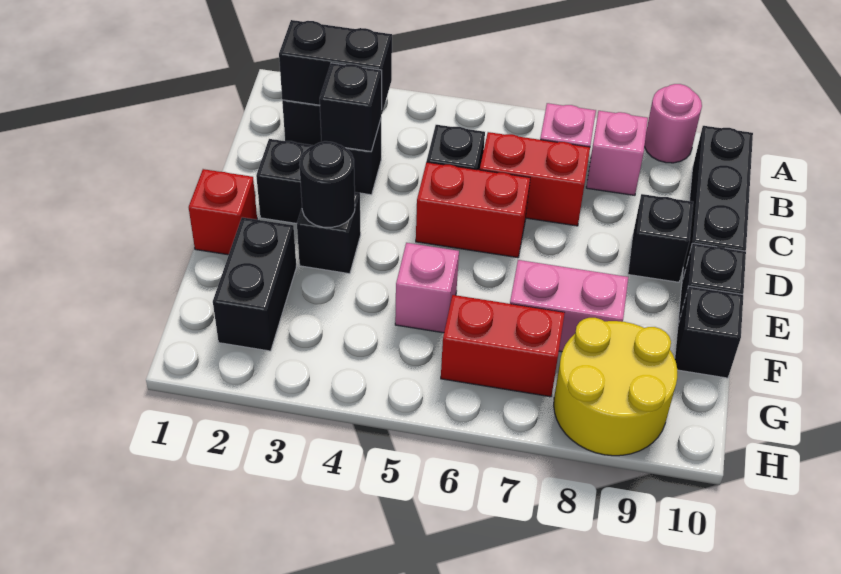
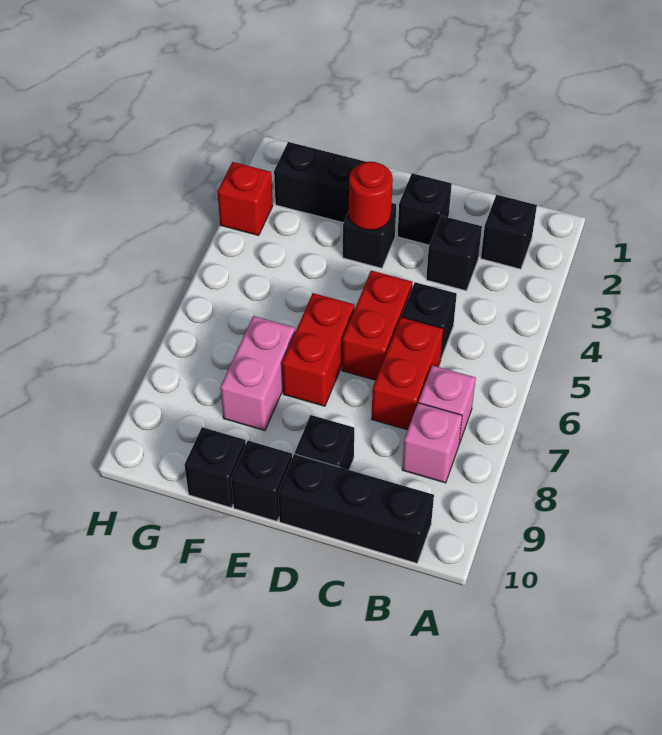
pink 1x1 round brick [645,84,702,163] -> none
black 1x2 brick [279,20,392,114] -> none
black 1x1 brick [320,63,382,151] -> none
red 1x1 brick [189,169,257,255] -> red 1x1 brick moved to [217,162,273,235]
black 1x1 round brick [299,141,355,228] -> red 1x1 round brick [349,162,393,230]
pink 1x1 brick [395,243,459,333] -> none
red 1x2 brick [441,295,565,397] -> red 1x2 brick moved to [282,293,354,406]
yellow 2x2 round brick [554,318,677,456] -> none

